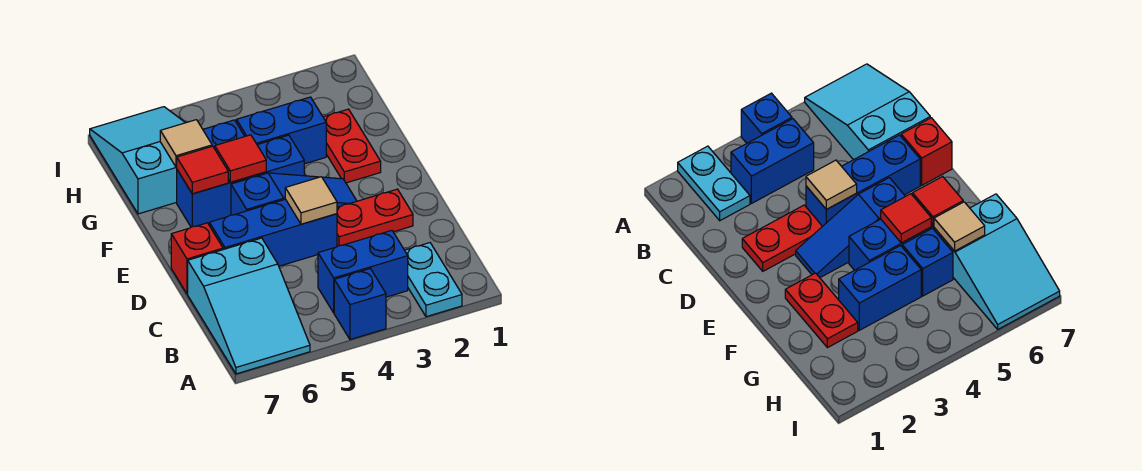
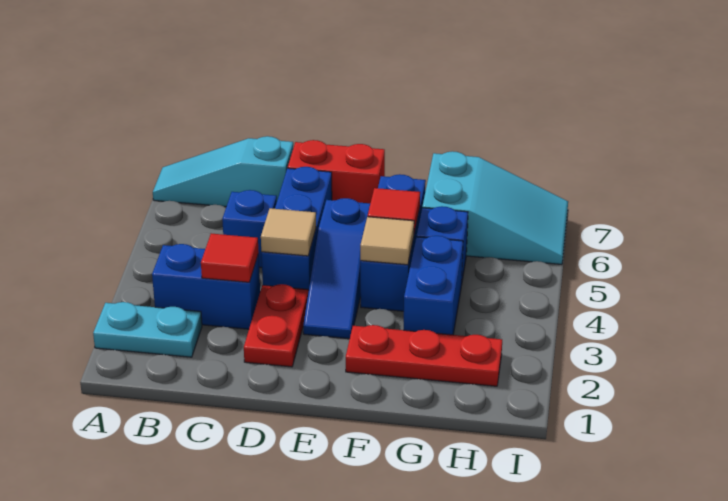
blue 1x1 brick [334,269,386,340] -> blue 1x1 brick moved to [222,190,277,268]
cyan 2x3 slope [188,238,310,374] -> cyan 1x3 slope [153,136,293,207]
blue 1x2 brick [318,231,408,313] -> blue 1x2 brick turned to [152,244,260,329]
red 1x1 brick [171,223,223,294] -> red 1x2 brick [288,140,385,203]
red 1x2 plate [323,109,381,183] -> red 1x3 plate [346,325,502,386]
red 1x1 tile [177,146,228,194] -> red 1x1 tile moved to [201,233,259,282]
tan 1x1 tile [160,120,212,167] -> tan 1x1 tile moved to [360,217,414,265]

